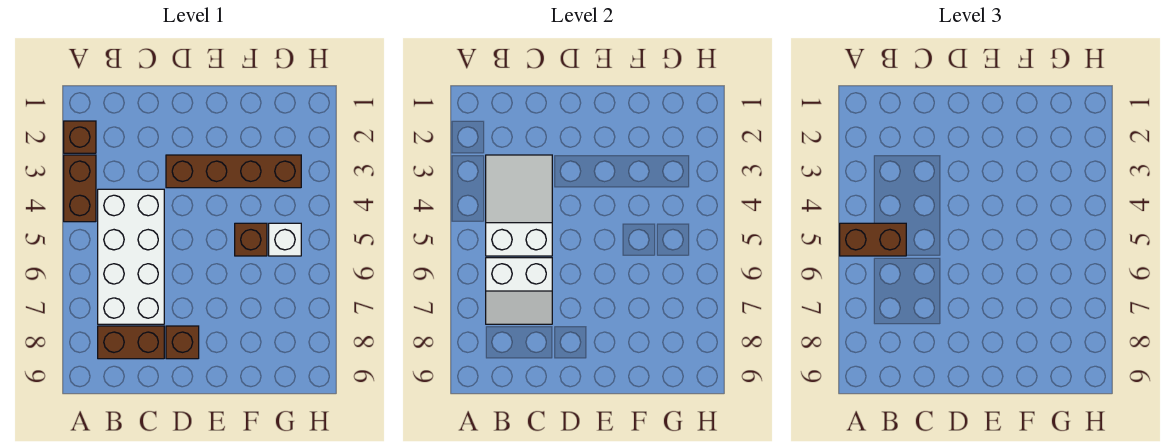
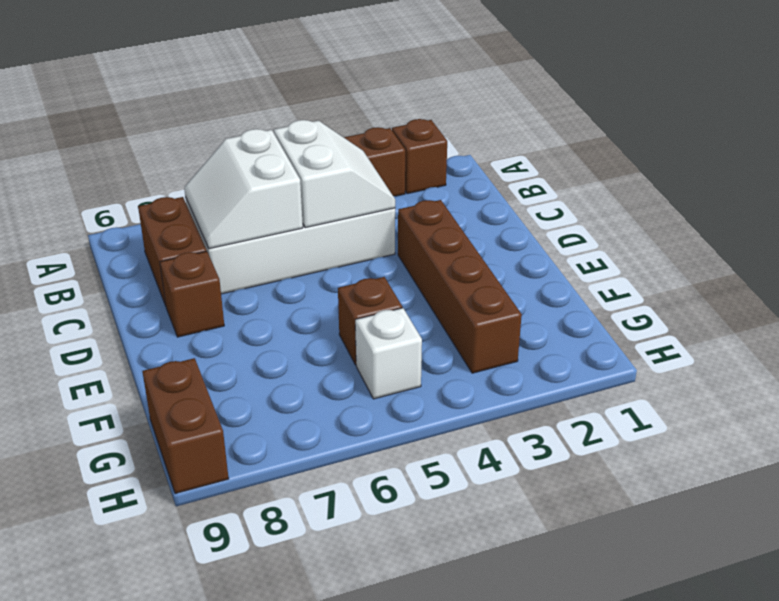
brown 1x2 brick [840,223,906,256] -> brown 1x2 brick moved to [142,358,229,494]
white 2x3 slope [486,155,552,256] -> white 2x2 slope [274,120,395,228]

